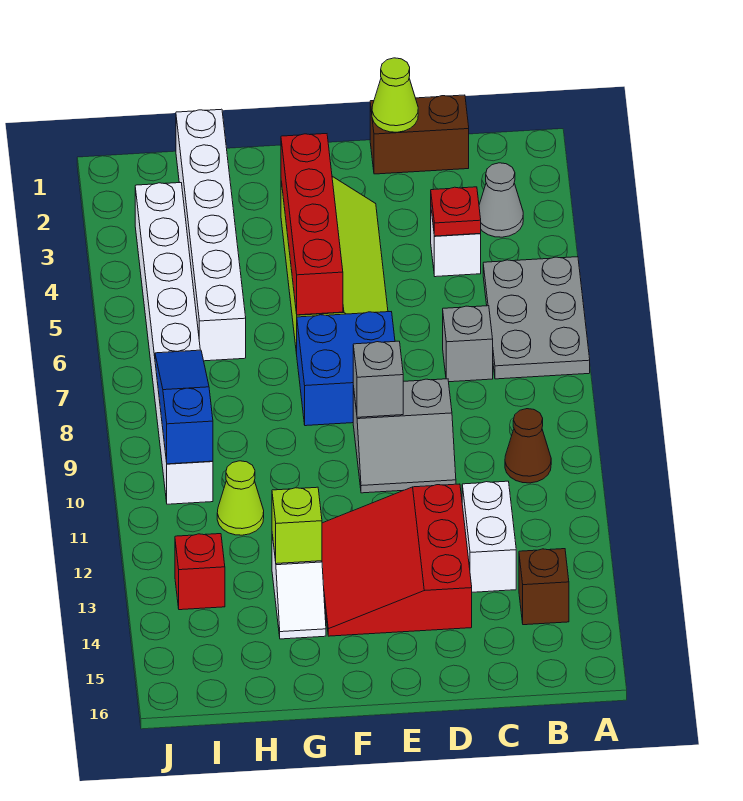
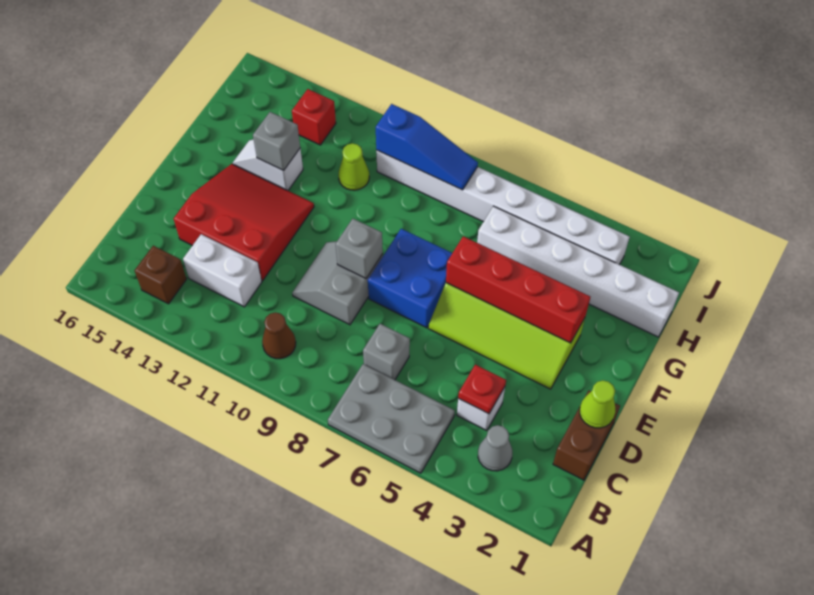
lime 1x1 brick [272,487,322,564] -> grey 1x1 brick [253,112,300,170]

